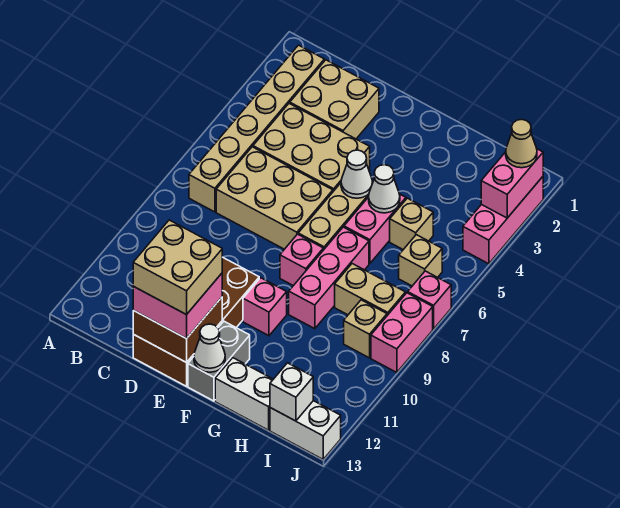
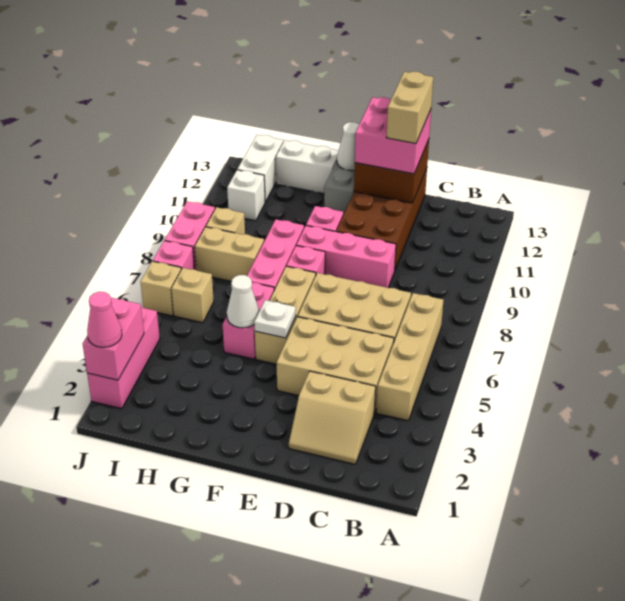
tan 1x6 brick [189,45,324,212] -> tan 1x4 brick [376,293,443,421]
tan 2x2 brick [290,60,379,139] -> tan 2x2 slope [289,371,376,464]
none -> pink 1x3 brick [296,226,396,288]
tan 2x2 brick [133,220,222,315] -> tan 1x2 brick [386,72,433,143]
white 1x1 cone [341,150,373,198] -> white 1x1 plate [254,300,296,338]
tan 1x1 brick [390,198,433,250] -> tan 1x1 brick moved to [140,261,181,316]
white 1x2 brick [270,401,341,459] -> white 1x2 brick turned to [237,135,283,202]
white 1x1 brick [270,363,313,421] -> white 1x1 brick moved to [227,170,265,221]
tan 1x1 cone [506,120,537,168] -> pink 1x1 cone [87,292,122,347]

